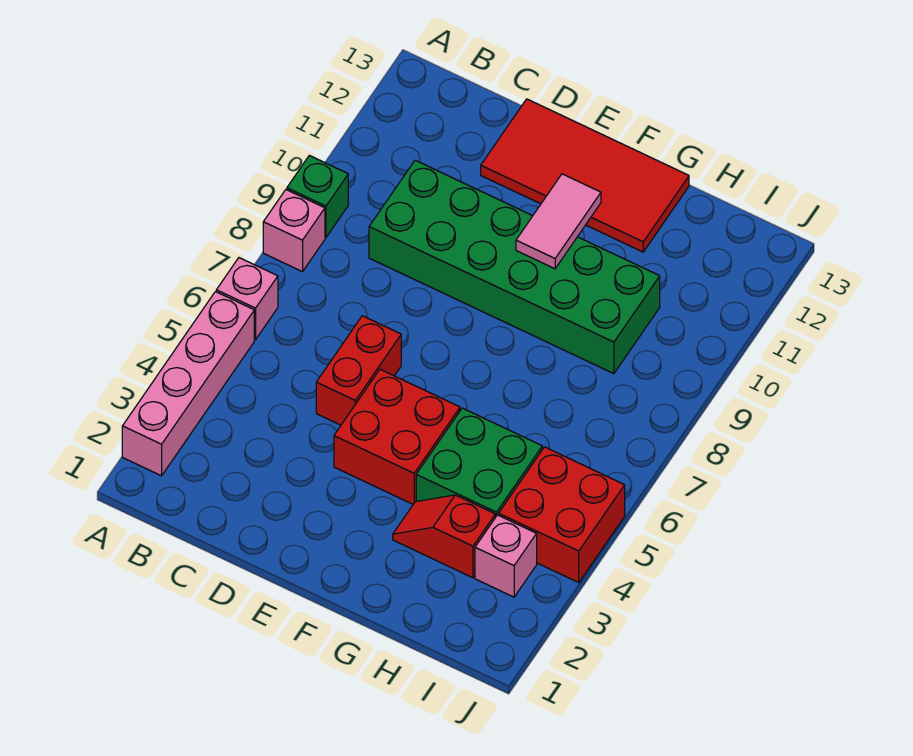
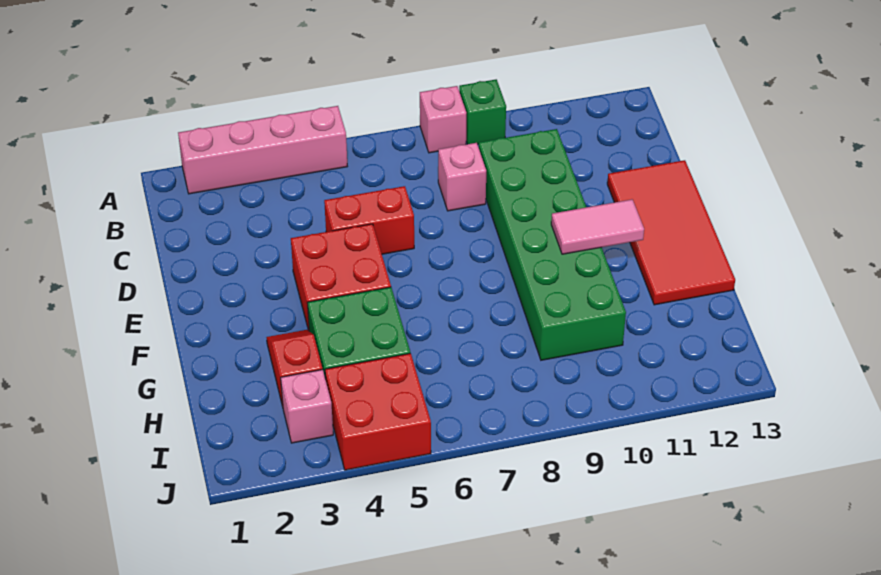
pink 1x1 brick [216,258,278,340] -> pink 1x1 brick moved to [438,143,486,211]

